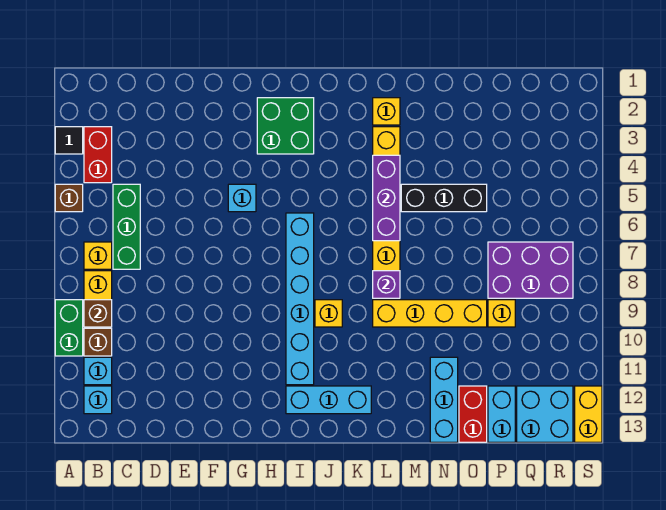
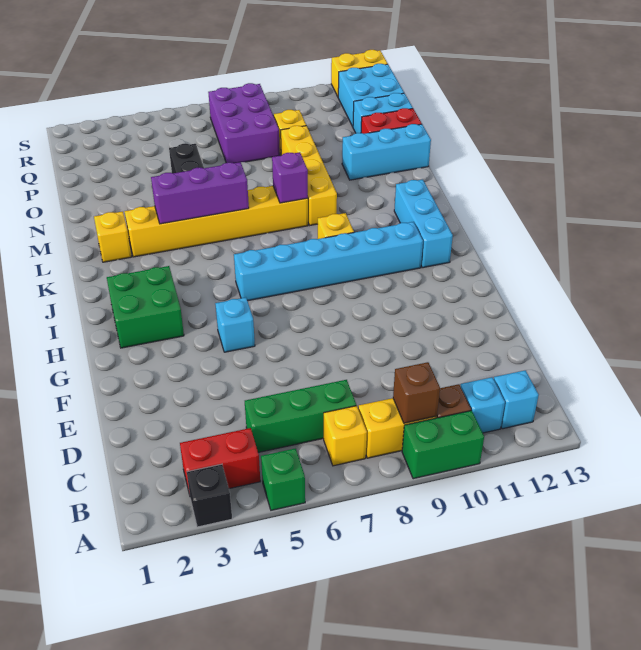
black 1x1 tile [55,127,83,154] -> black 1x1 brick [187,464,232,527]
brown 1x1 brick [55,184,83,212] -> green 1x1 brick [261,448,305,510]

